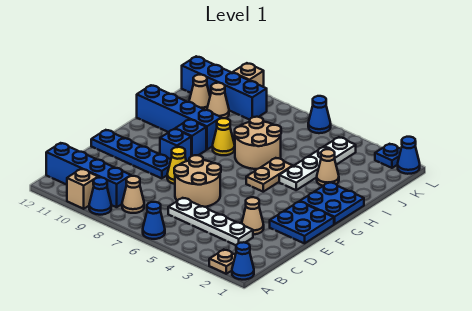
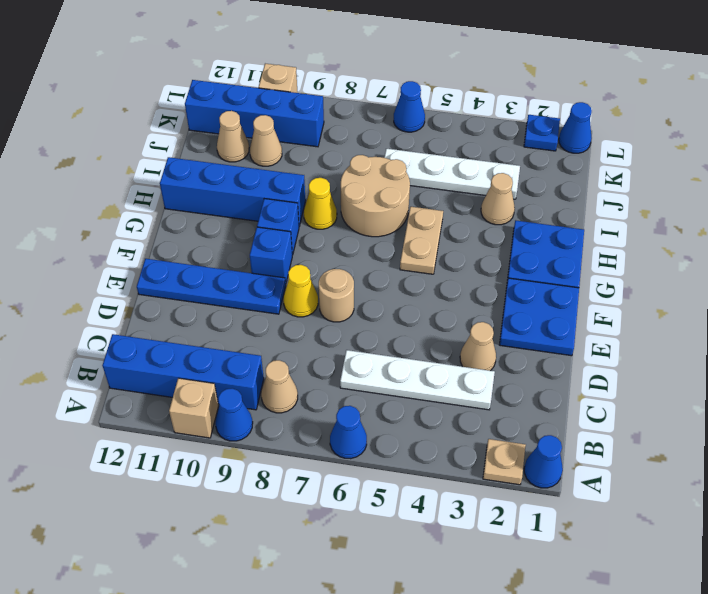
tan 2x2 round brick [174,155,221,207] -> tan 1x1 round brick [319,269,354,322]
white 1x4 plate [279,137,356,190] -> white 1x4 plate turned to [384,149,520,199]

